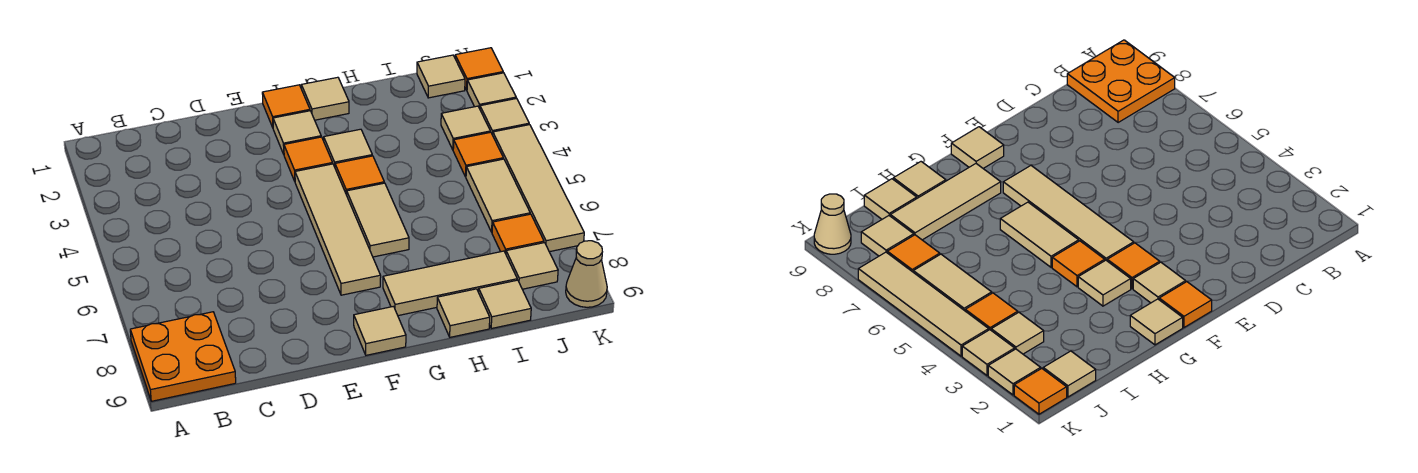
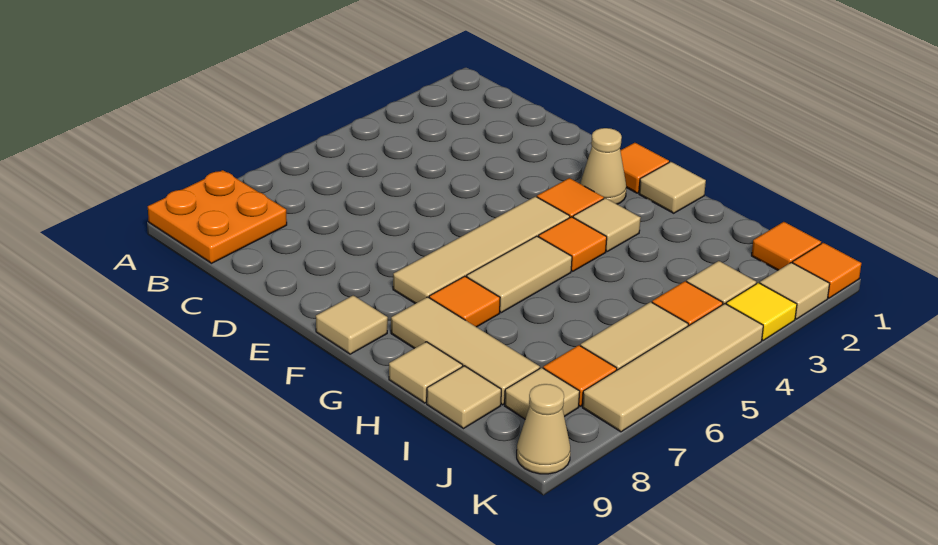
tan 1x1 tile [273,111,321,154] -> tan 1x1 cone [580,128,626,204]
none -> orange 1x1 tile [429,276,500,327]
tan 1x1 tile [417,55,465,98] -> orange 1x1 tile [752,222,821,270]
tan 1x1 tile [480,98,529,135] -> yellow 1x1 tile [726,283,797,340]

